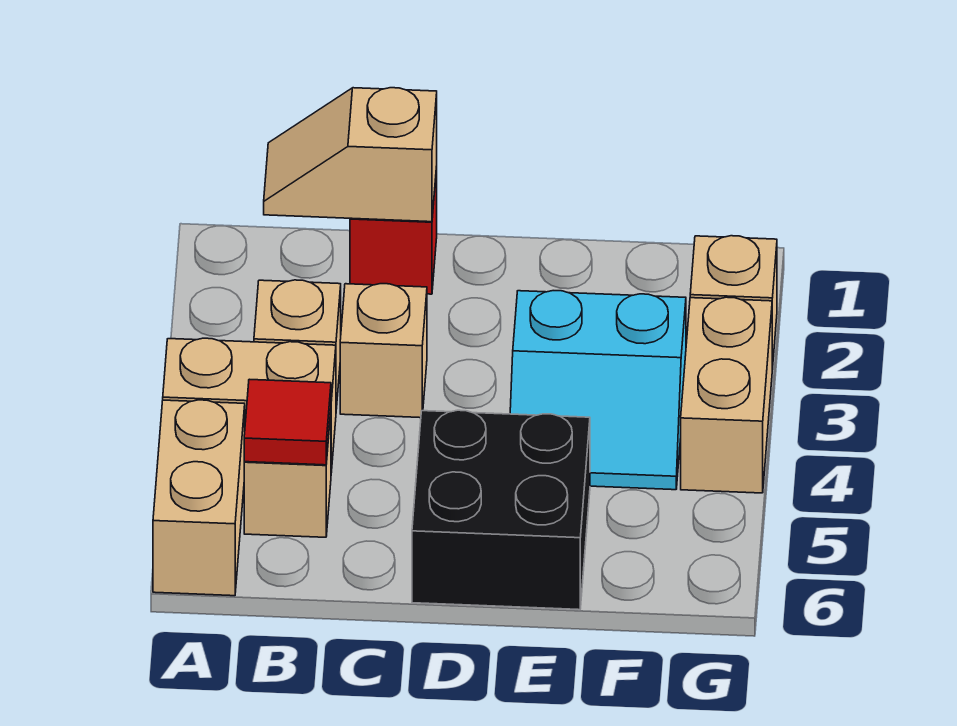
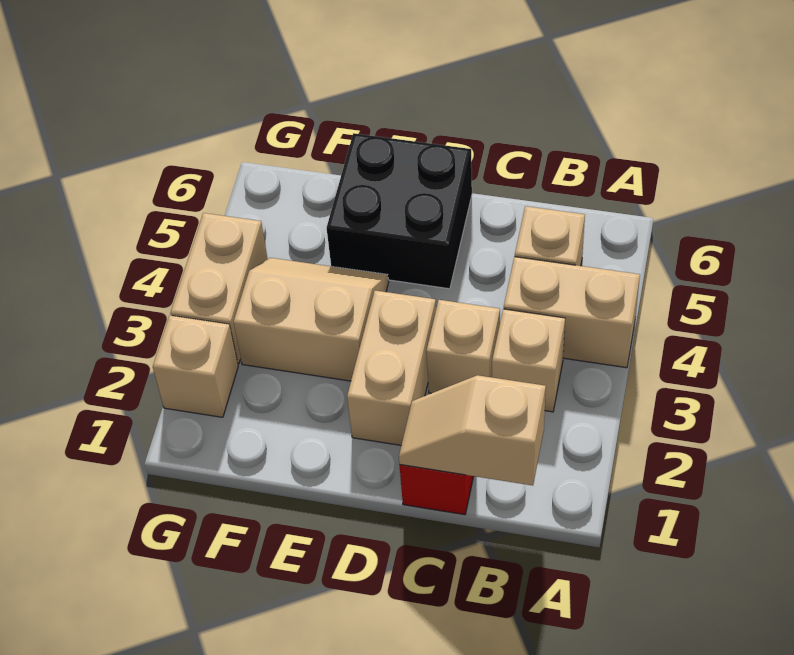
tan 1x2 brick [153,400,245,596] -> tan 1x2 brick moved to [347,291,436,445]
tan 1x2 slope [264,88,437,222] -> tan 1x2 slope turned to [399,375,546,485]
red 1x1 tile [244,379,331,465] -> none
cyan 2x2 slope [510,291,686,490] -> tan 2x2 slope [233,258,389,381]

